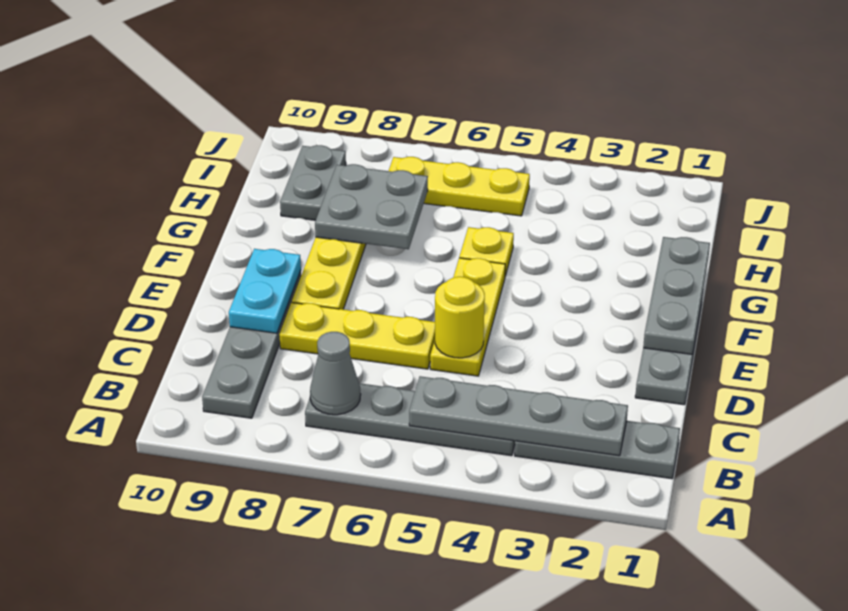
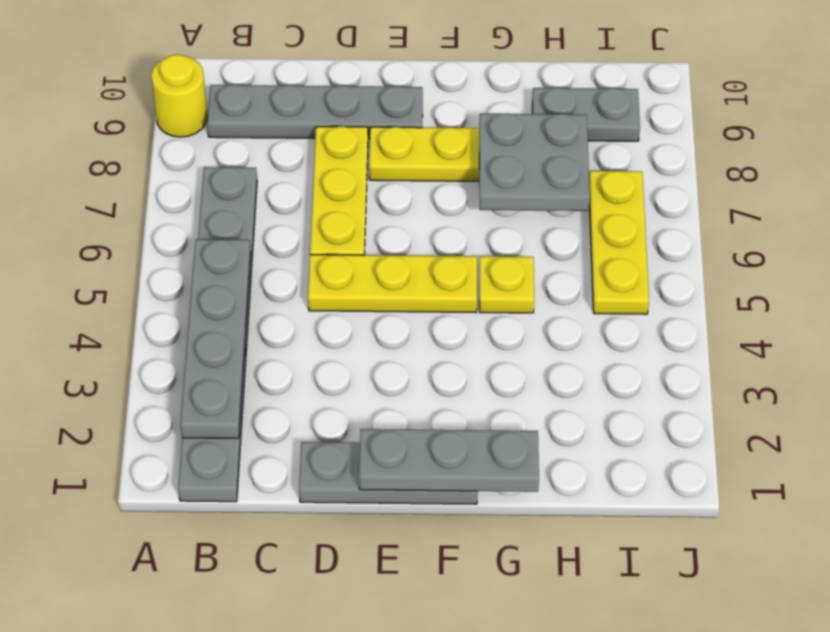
grey 1x1 cone [310,332,361,415] -> none
yellow 1x1 round brick [435,277,485,358] -> yellow 1x1 round brick moved to [151,55,208,137]
cyan 1x2 plate [229,249,301,333] -> none

